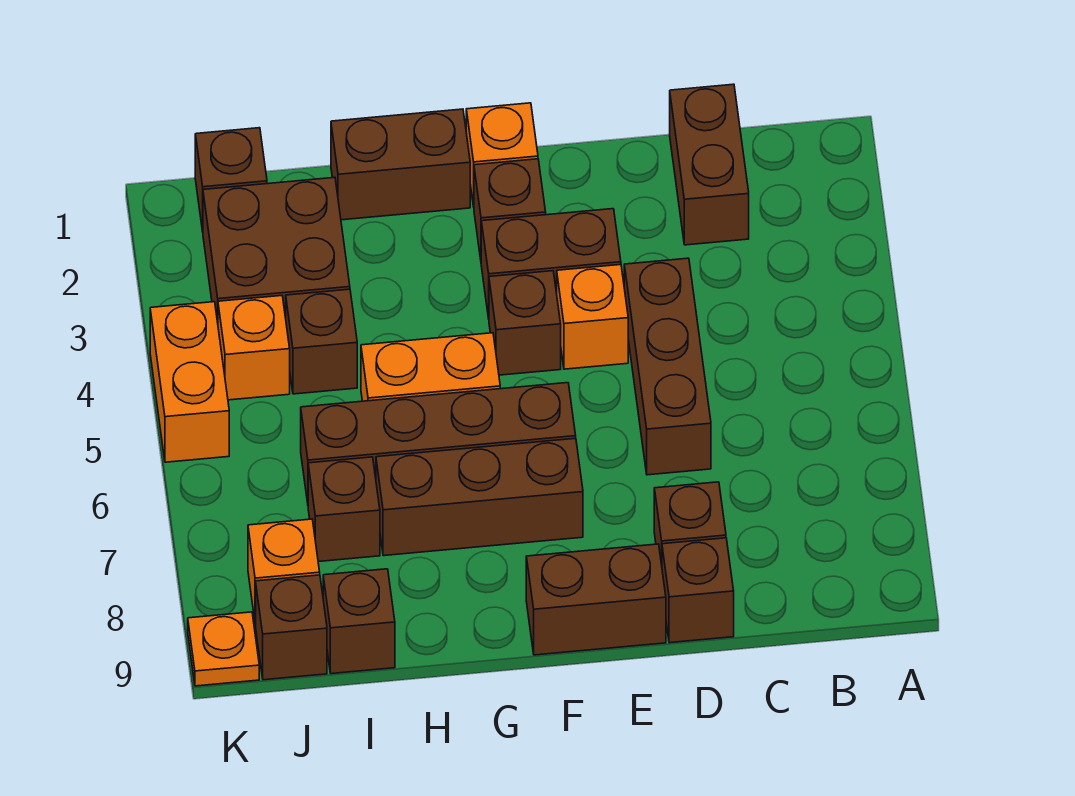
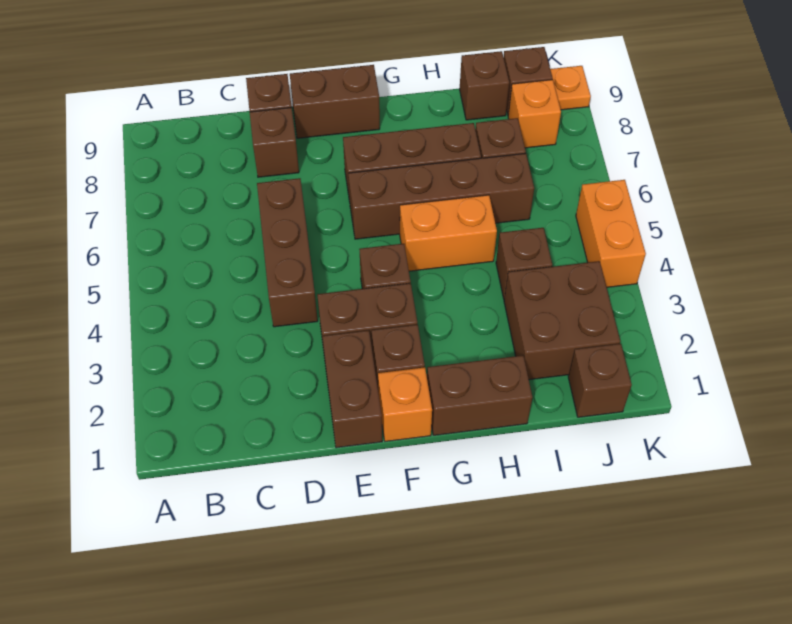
brown 1x2 brick [670,84,749,245] -> brown 1x2 brick moved to [323,330,382,448]
orange 1x1 brick [557,265,628,369] -> none
orange 1x1 brick [218,296,290,400] -> none

